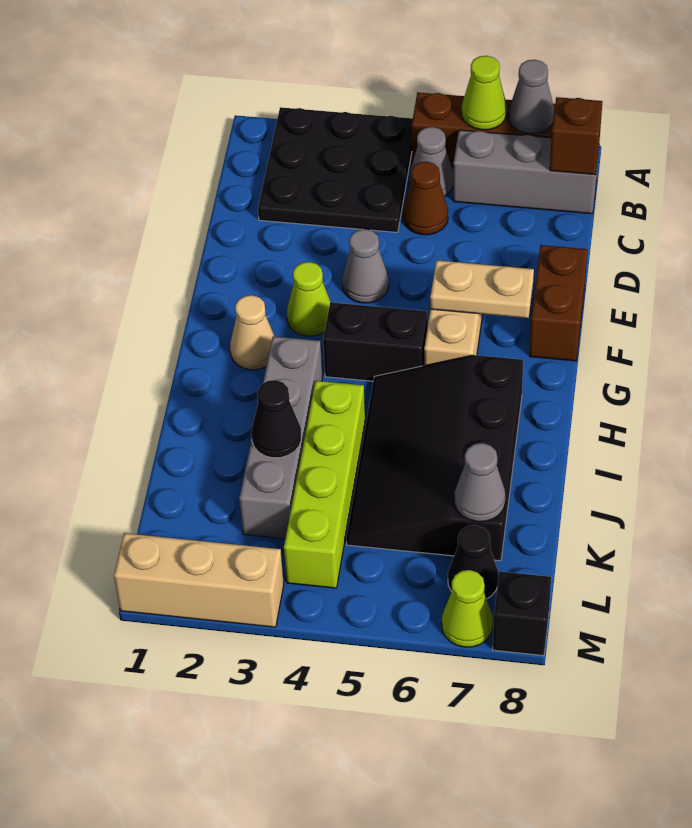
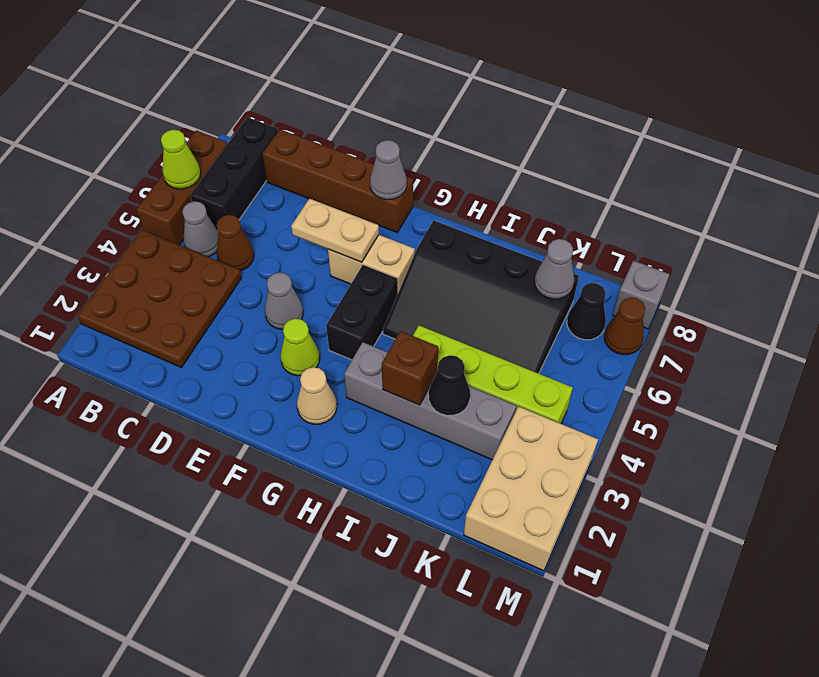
black 3x3 plate [258,107,413,232] -> brown 3x3 plate [77,230,241,367]
grey 1x1 cone [509,60,554,134] -> grey 1x1 cone moved to [370,140,407,200]
grey 1x3 brick [453,130,599,214] -> black 1x3 brick [190,117,278,229]
brown 1x1 brick [550,97,603,175] -> brown 1x1 brick moved to [382,331,438,405]
brown 1x2 brick [529,245,588,361] -> brown 1x4 brick [262,129,413,232]
tan 1x2 plate [430,260,534,318] -> tan 1x2 plate turned to [291,198,379,262]
tan 1x3 brick [114,533,284,627] -> tan 2x3 brick [464,406,598,571]
lime 1x1 cone [442,570,493,647] -> brown 1x1 cone [604,298,645,355]
black 1x1 brick [493,572,551,656] -> grey 1x1 brick [613,261,670,329]

